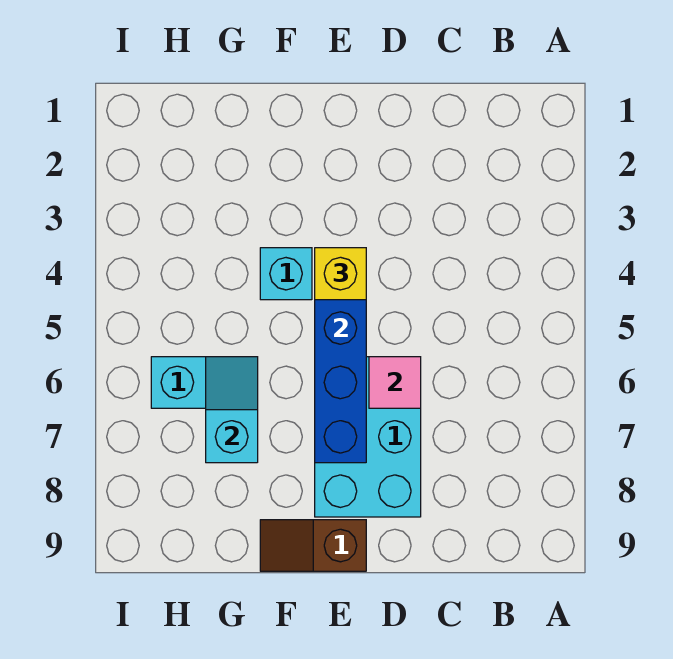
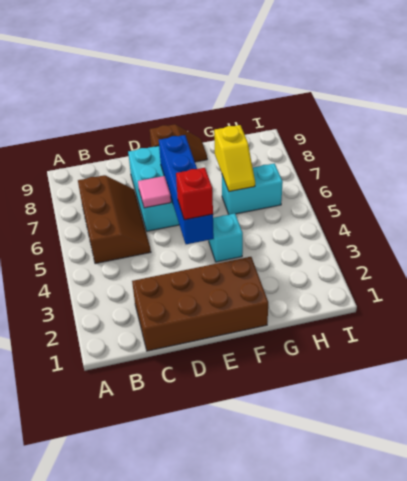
none -> brown 2x3 slope [78,175,151,264]
none -> brown 2x4 brick [132,257,268,351]
yellow 1x1 brick [315,248,366,300] -> red 1x1 brick [176,168,213,220]
cyan 1x2 slope [206,357,258,463] -> yellow 1x2 slope [214,125,255,192]

